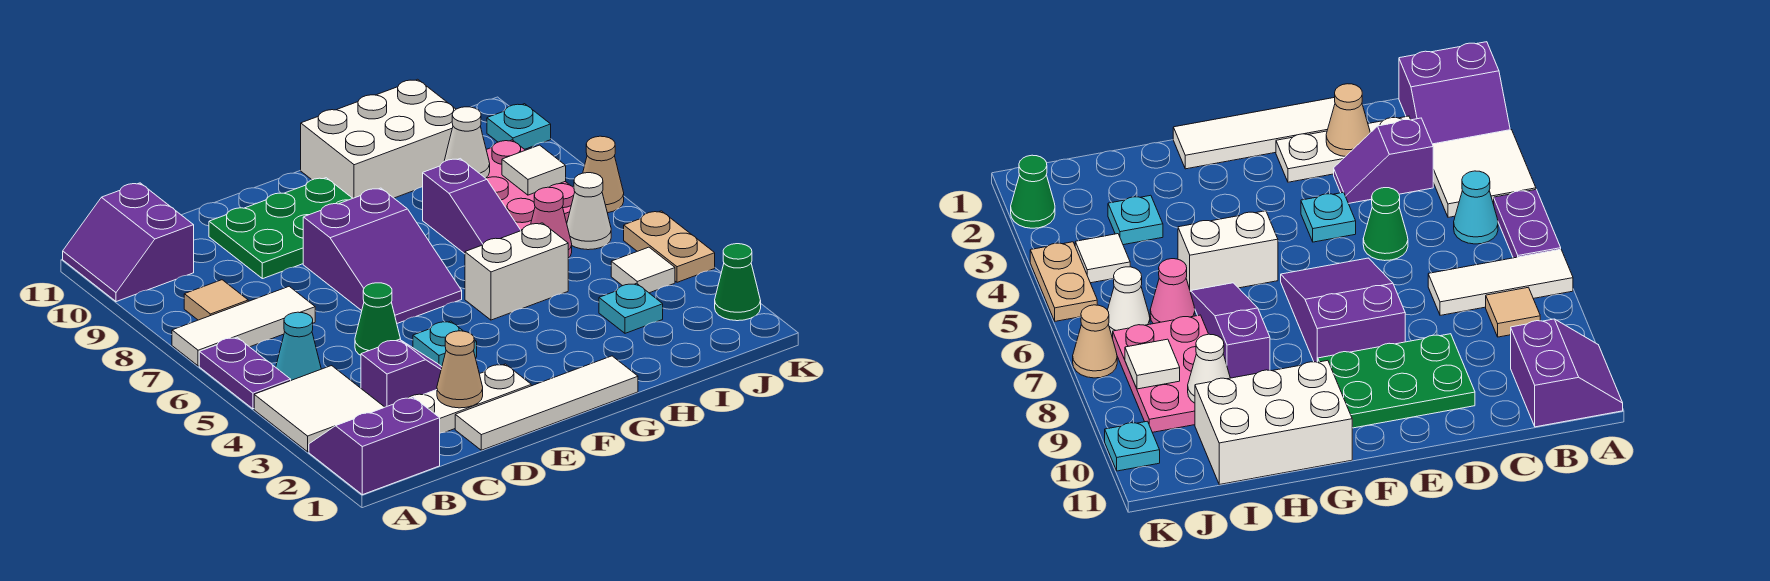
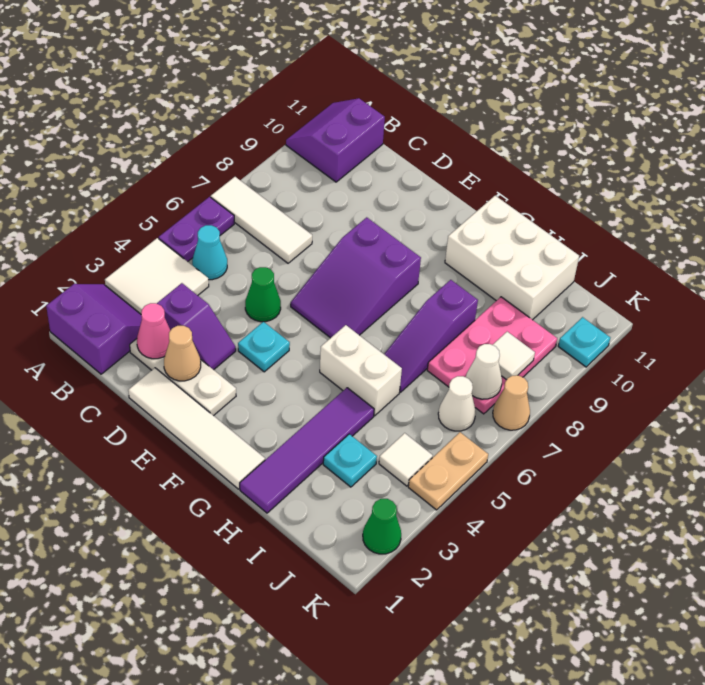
tan 1x1 tile [184,280,248,320] -> none
green 2x3 plate [209,178,353,279] -> none
none -> purple 1x4 tile [240,388,374,513]
pink 1x1 cone [531,187,572,258] -> pink 1x1 cone moved to [137,303,171,359]
white 1x1 cone [444,107,490,178] -> white 1x1 cone moved to [466,344,502,399]

